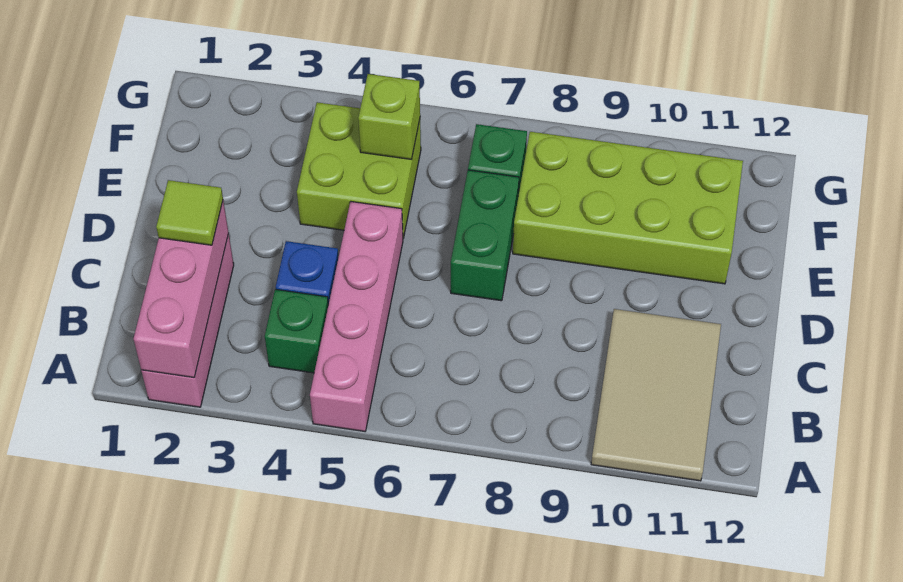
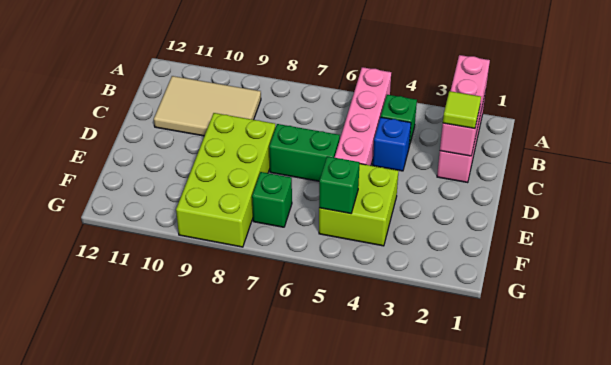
tan 2x3 tile [591,309,721,481] -> tan 2x3 tile turned to [154,76,261,136]
green 1x2 brick [451,170,519,301] -> green 1x2 brick turned to [269,124,340,181]
lime 2x4 brick [513,132,743,284] -> lime 2x4 brick turned to [176,113,276,247]
lime 1x1 brick [358,74,420,160] -> green 1x1 brick [319,156,360,214]

